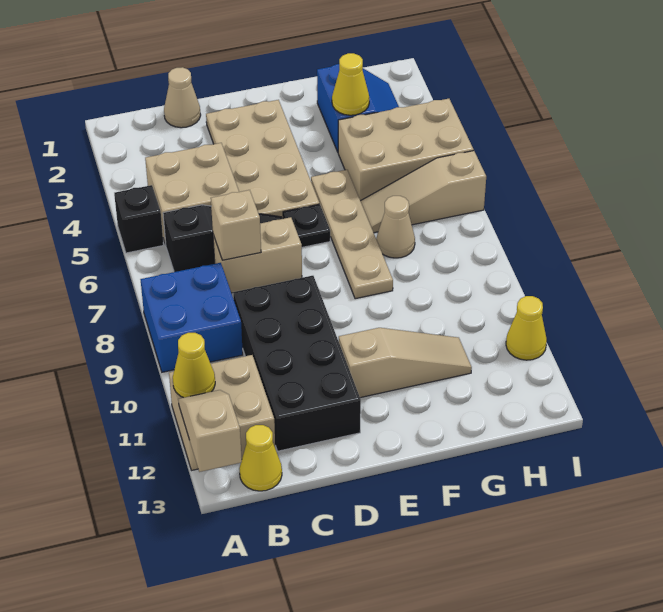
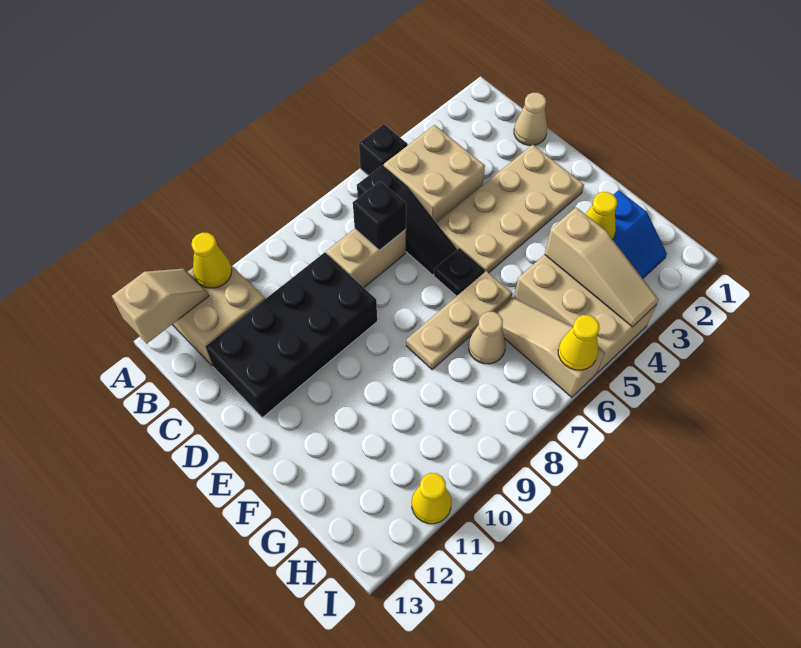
blue 2x2 brick [140,263,243,372] -> none
yellow 1x1 cone [239,425,282,491] -> yellow 1x1 cone moved to [558,315,599,370]
tan 1x2 brick [213,217,302,293] -> tan 1x2 brick turned to [326,229,406,288]
tan 1x1 brick [211,190,261,260] -> black 1x1 brick [353,181,406,250]
tan 1x3 slope [339,328,472,398] -> tan 1x3 slope moved to [545,207,659,327]
tan 1x4 plate [311,170,393,299] -> tan 1x3 plate [406,271,512,370]

